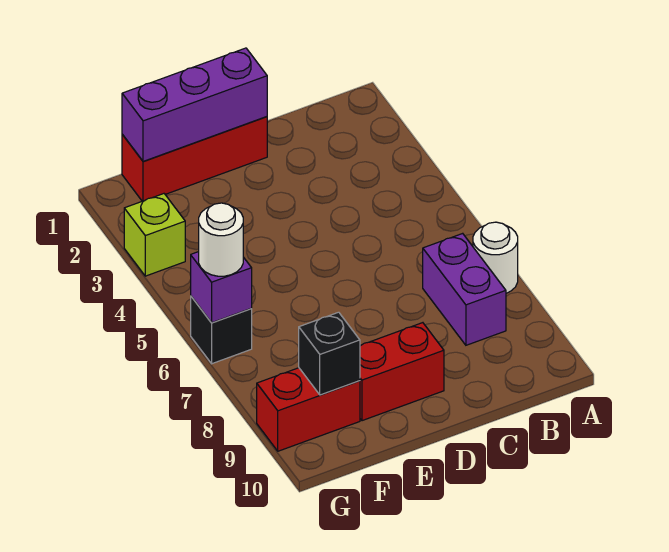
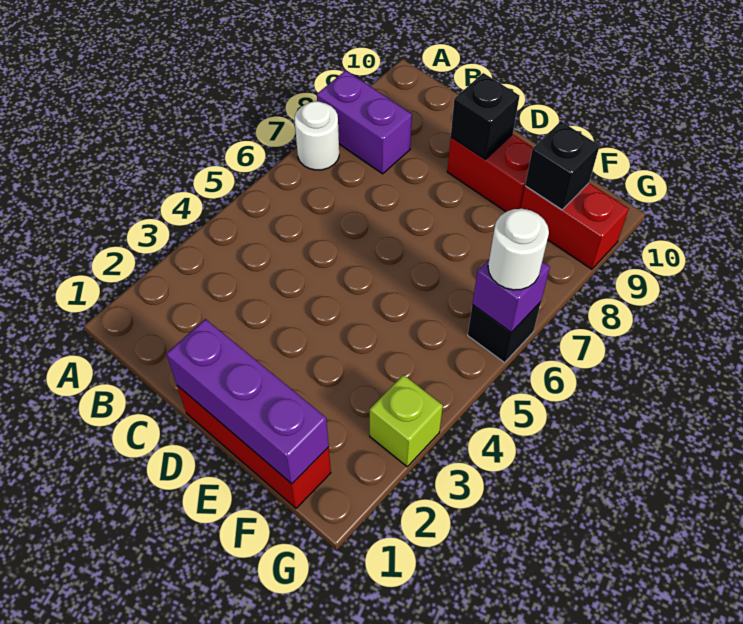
purple 1x2 brick [423,233,506,345] -> purple 1x2 brick turned to [317,70,412,174]
none -> black 1x1 brick [451,73,519,159]

